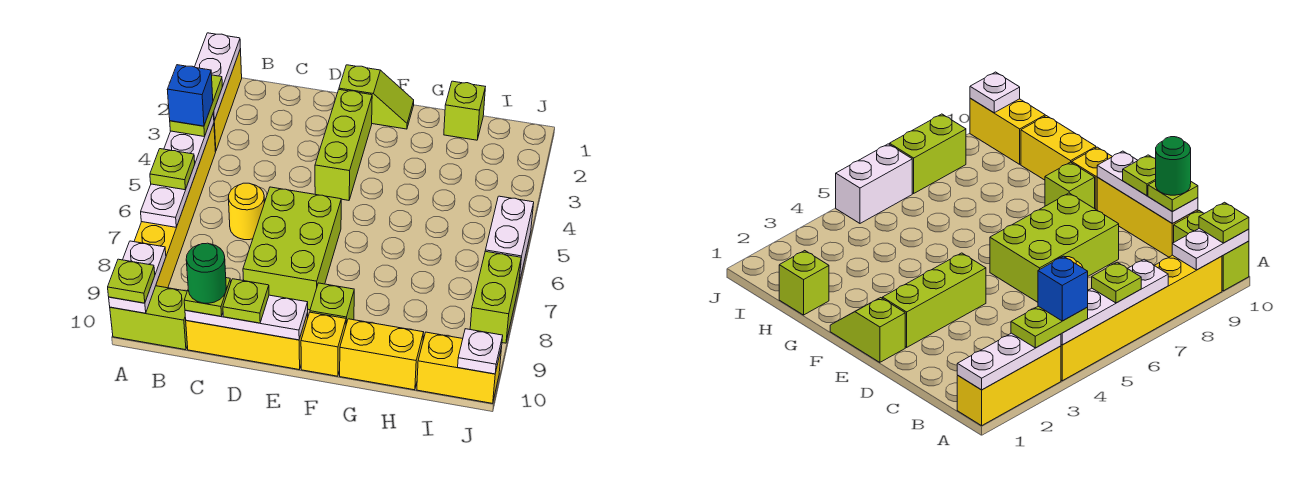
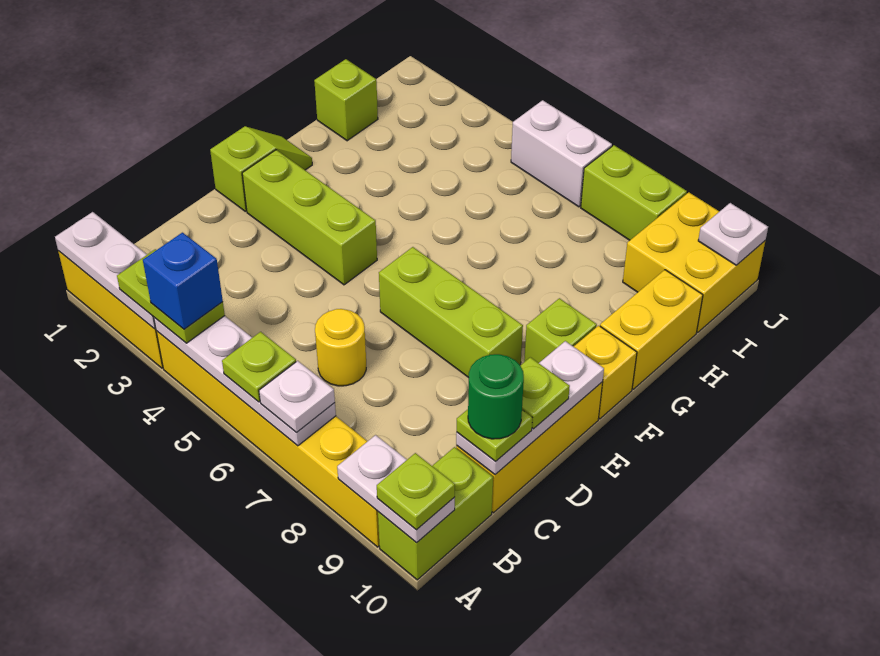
none -> white 1x1 plate [259,361,335,432]
lime 2x3 brick [243,187,341,310] -> lime 1x3 brick [379,247,523,378]
yellow 1x2 brick [417,332,502,403] -> yellow 2x2 brick [623,192,765,333]

